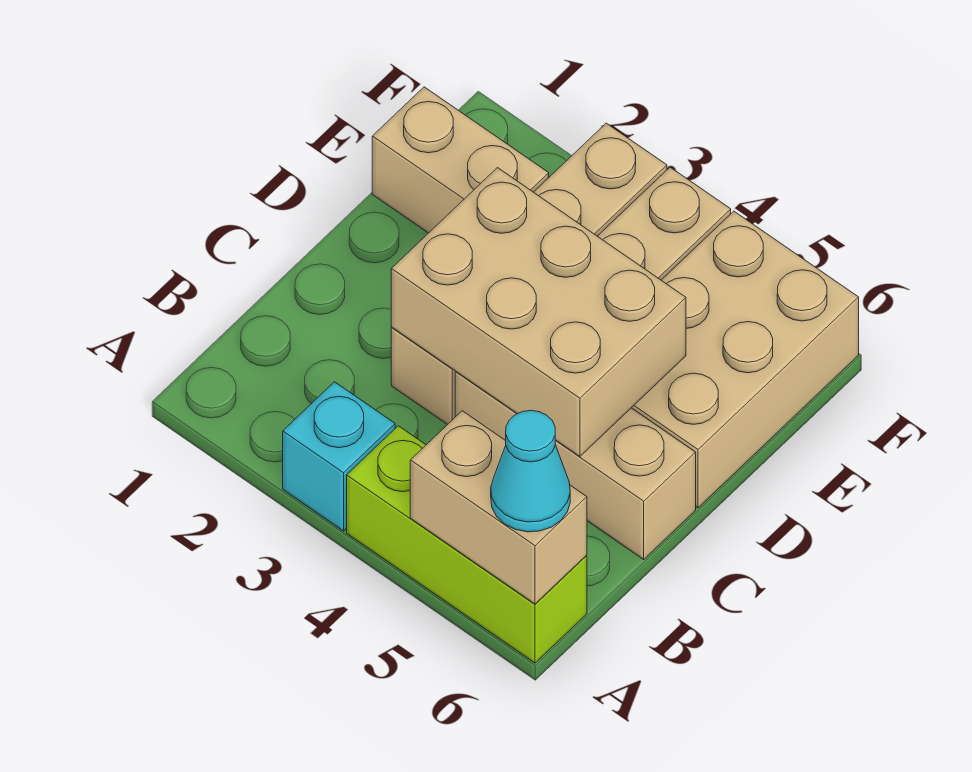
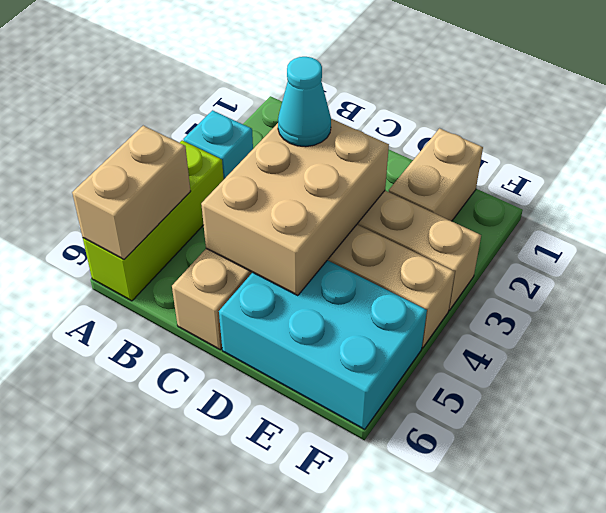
cyan 1x1 cone [491,410,570,532] -> cyan 1x1 cone moved to [278,57,331,147]
tan 2x3 brick [632,211,859,508] -> cyan 2x3 brick [219,260,427,429]

